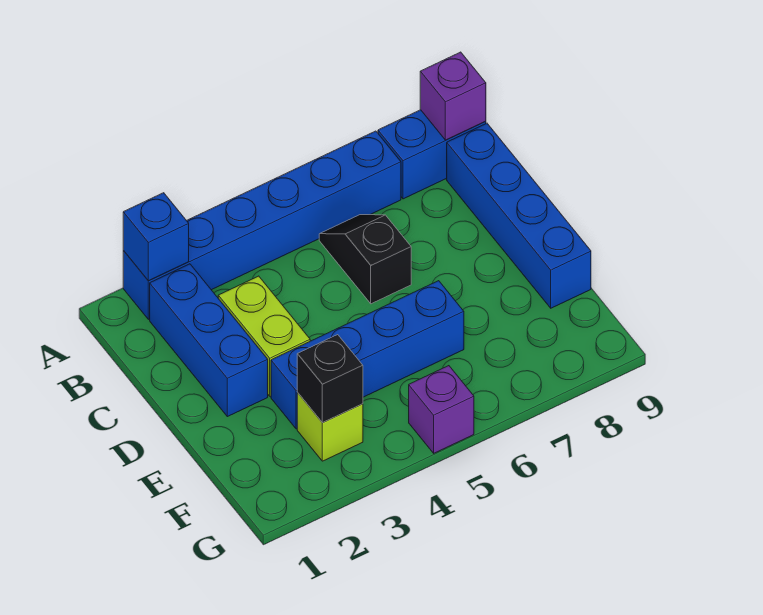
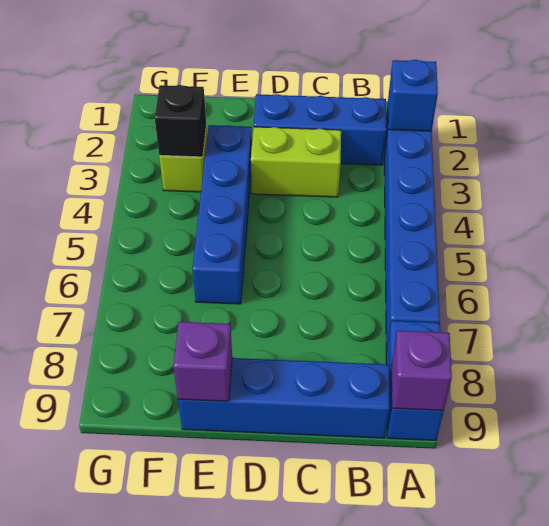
black 1x2 slope [319,215,411,304] -> none
purple 1x1 brick [409,366,474,453] -> purple 1x1 brick moved to [173,322,232,401]

